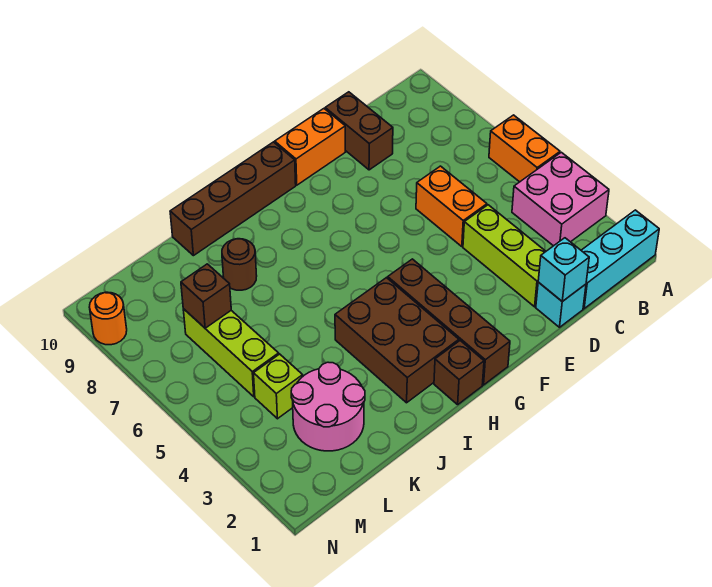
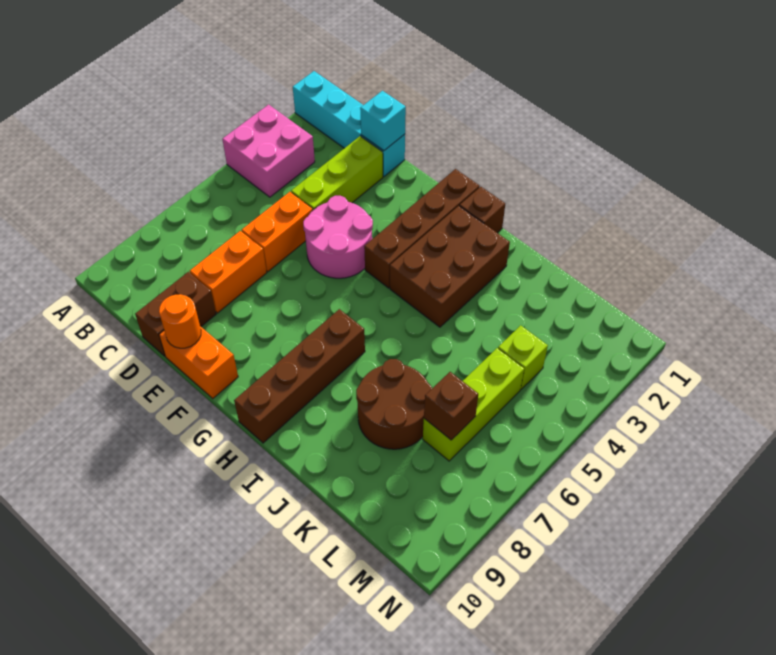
orange 1x2 brick [489,115,560,182] -> orange 1x2 brick moved to [190,231,267,313]
brown 1x4 brick [170,142,296,256] -> brown 1x4 brick turned to [234,309,365,443]
brown 1x1 round brick [222,239,257,290] -> brown 2x2 round brick [356,359,432,449]
pink 2x2 round brick [291,362,365,451] -> pink 2x2 round brick moved to [303,196,373,278]
orange 1x1 round brick [89,292,127,345] -> orange 1x1 round brick moved to [159,294,201,348]

